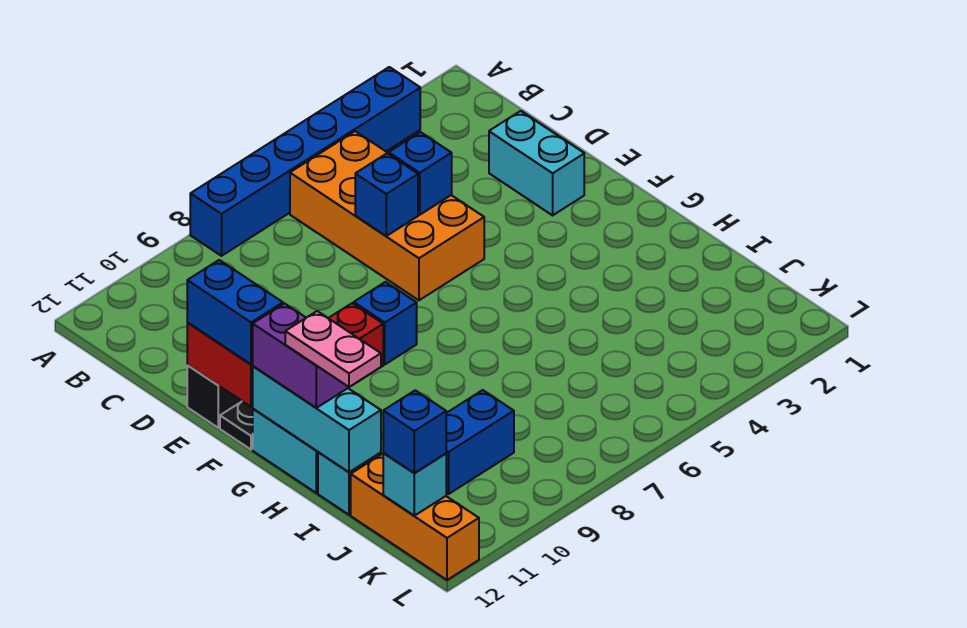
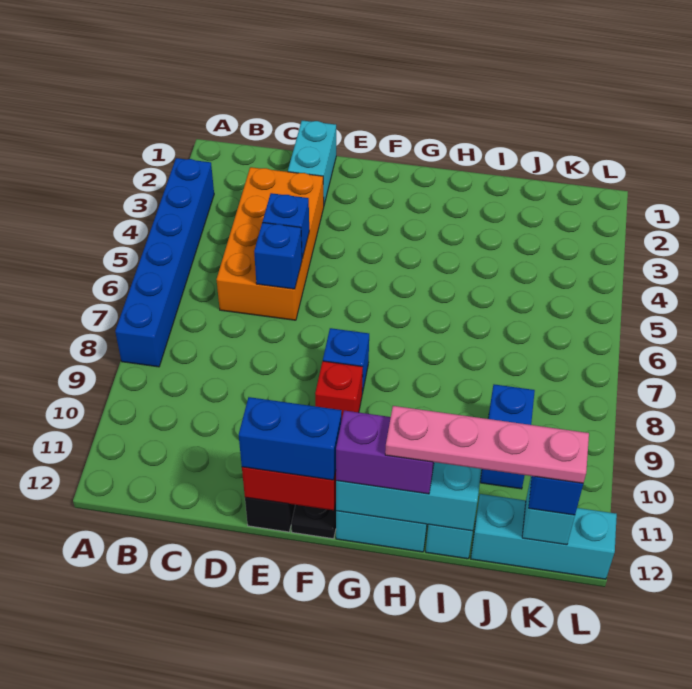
orange 2x4 brick [290,131,484,300] -> orange 2x4 brick turned to [217,167,324,320]
cyan 1x2 brick [489,111,584,215] -> cyan 1x2 brick turned to [288,121,336,204]
pink 1x2 plate [285,311,381,387] -> pink 1x4 plate [385,406,589,483]
orange 1x3 brick [351,454,479,580] -> cyan 1x3 brick [471,494,617,579]

